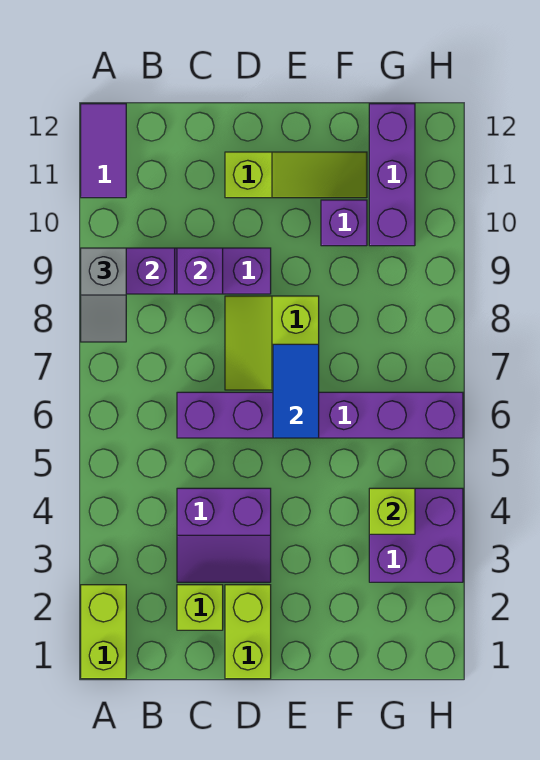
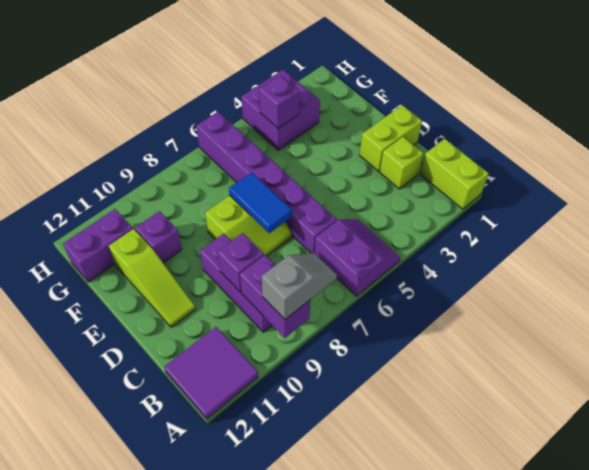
lime 1x2 brick [81,585,126,679] -> lime 1x2 brick turned to [420,139,489,209]
purple 1x2 tile [81,104,126,198] -> purple 2x2 tile [164,327,258,419]
purple 2x2 slope [177,488,271,582] -> purple 2x2 slope moved to [315,220,400,296]
lime 1x3 slope [225,152,367,198] -> lime 1x3 slope turned to [109,229,196,327]
blue 1x2 tile [273,344,319,438] -> blue 1x2 tile turned to [229,172,292,233]
lime 1x1 brick [369,488,415,534] -> purple 1x1 brick [259,75,299,128]
purple 1x3 brick [369,104,415,246] -> purple 1x2 brick [63,209,133,282]

